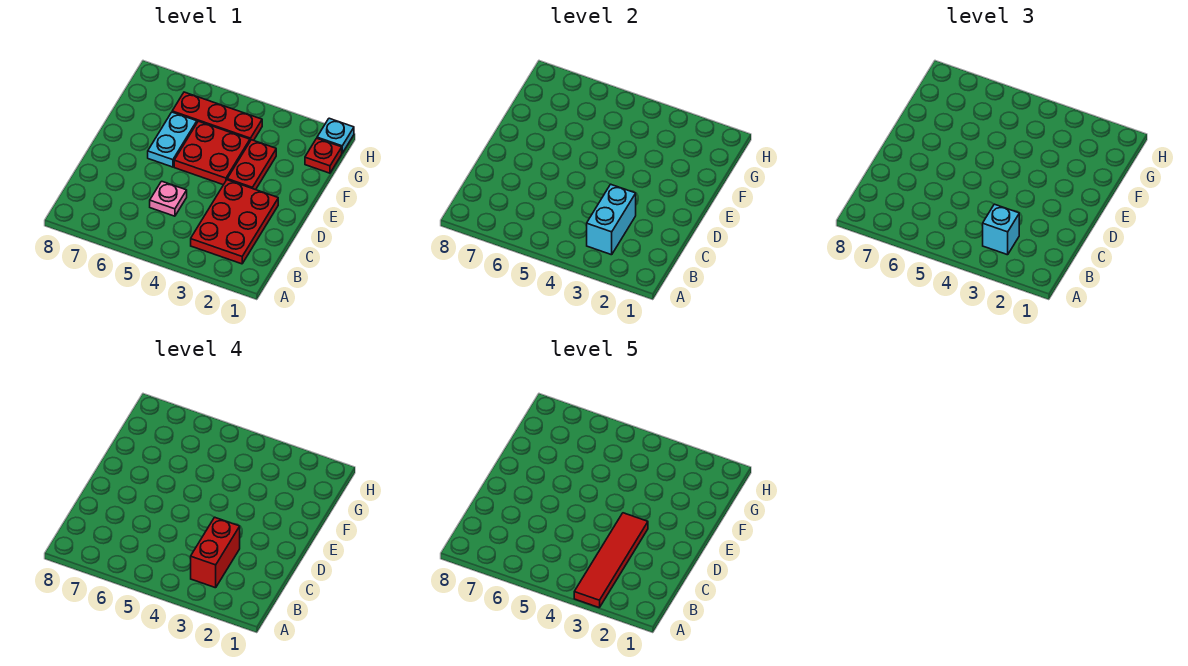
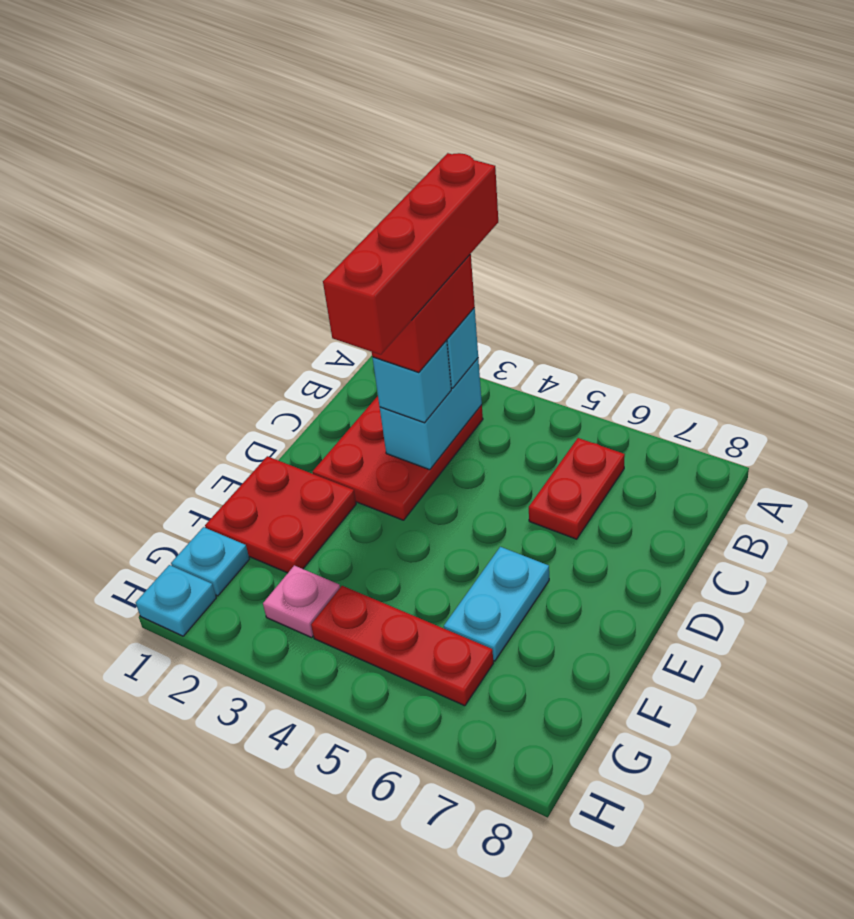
red 1x4 tile [574,513,648,608] -> red 1x4 brick [323,153,498,355]
none -> cyan 1x1 brick [373,341,451,423]
pink 1x1 plate [150,181,187,216] -> pink 1x1 plate moved to [263,565,340,637]
red 1x2 plate [227,140,276,190] -> red 1x2 plate moved to [529,438,625,539]
red 2x2 plate [174,121,250,185] -> red 2x2 plate moved to [205,456,356,573]
red 1x1 plate [305,138,342,173] -> cyan 1x1 plate [171,527,249,596]

